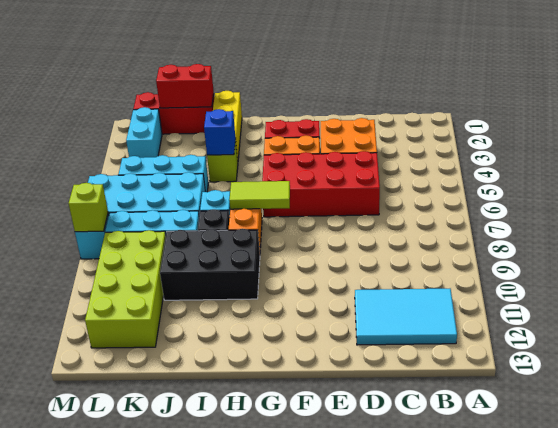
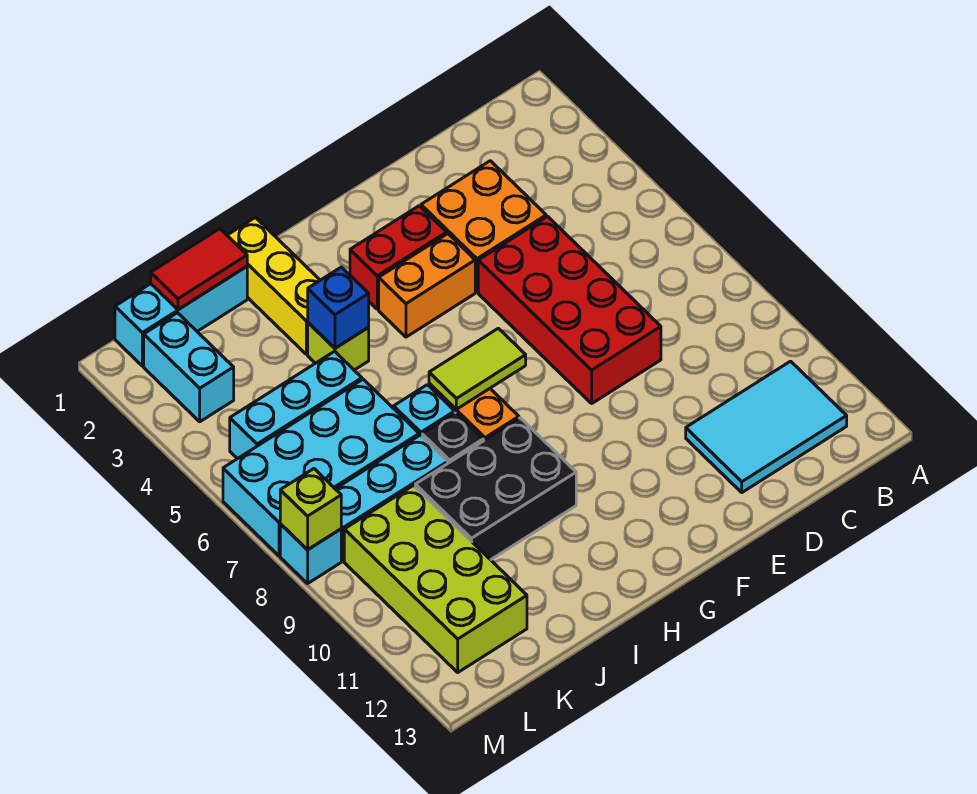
red 2x4 brick [262,151,380,217] -> red 2x4 brick turned to [478,216,661,403]
red 1x3 brick [133,92,214,134] -> cyan 1x3 brick [115,267,247,366]
red 1x2 brick [156,64,214,108] -> red 1x2 tile [151,229,247,310]

